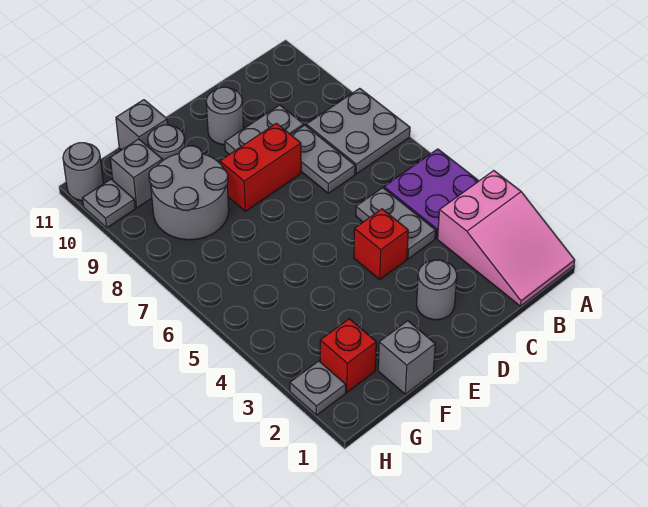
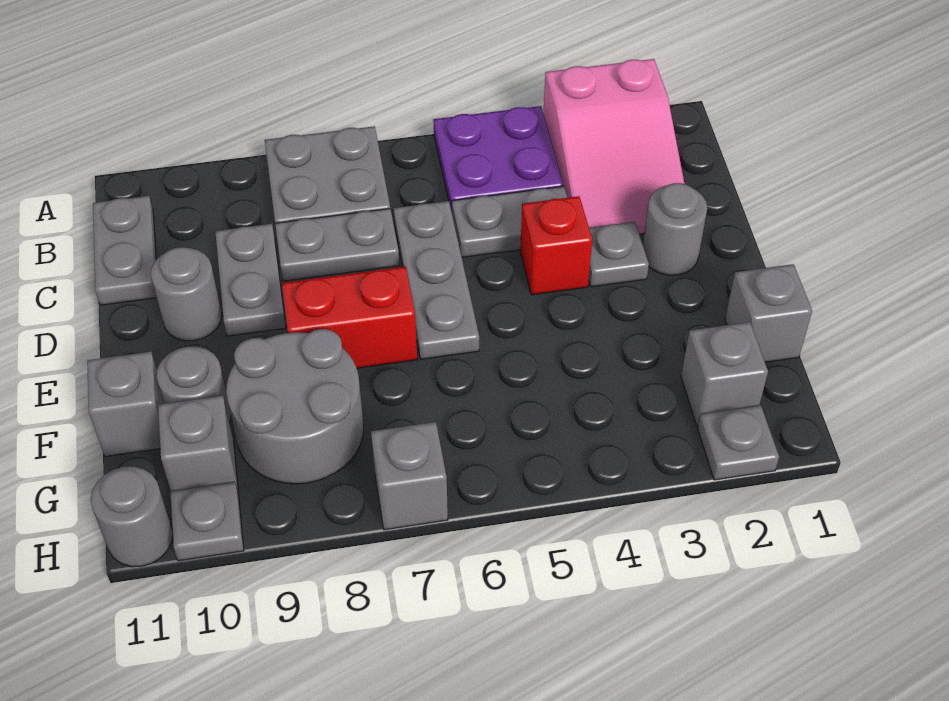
pink 2x3 slope [438,171,575,306] -> pink 2x3 slope turned to [543,59,684,234]
none -> grey 1x2 plate [93,196,157,305]
none -> grey 1x3 plate [393,201,479,359]
none -> grey 1x1 plate [589,222,649,287]
red 1x2 brick [220,123,301,211] -> red 1x2 brick turned to [282,267,417,368]
red 1x1 brick [320,319,376,392] -> grey 1x1 brick [681,322,768,426]
none -> grey 1x1 brick [371,422,448,530]

